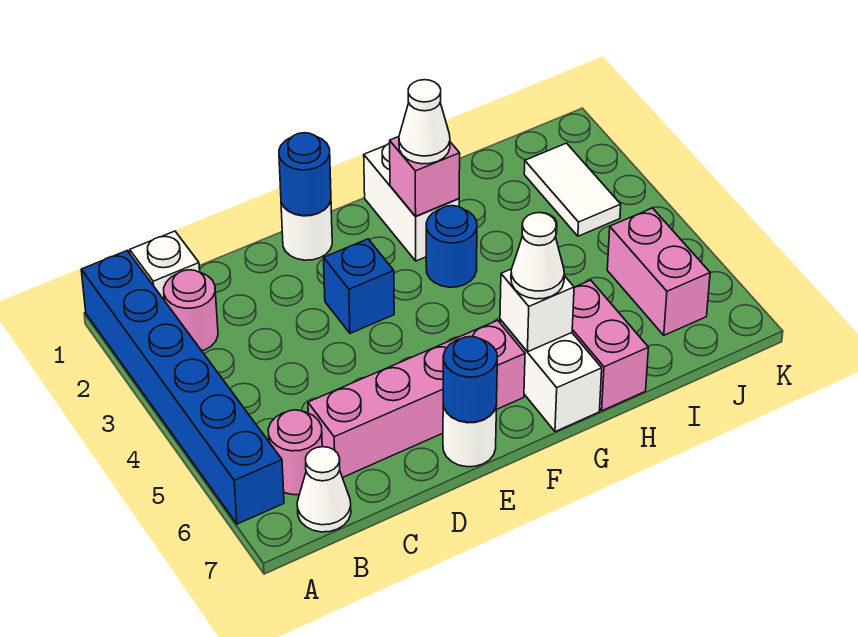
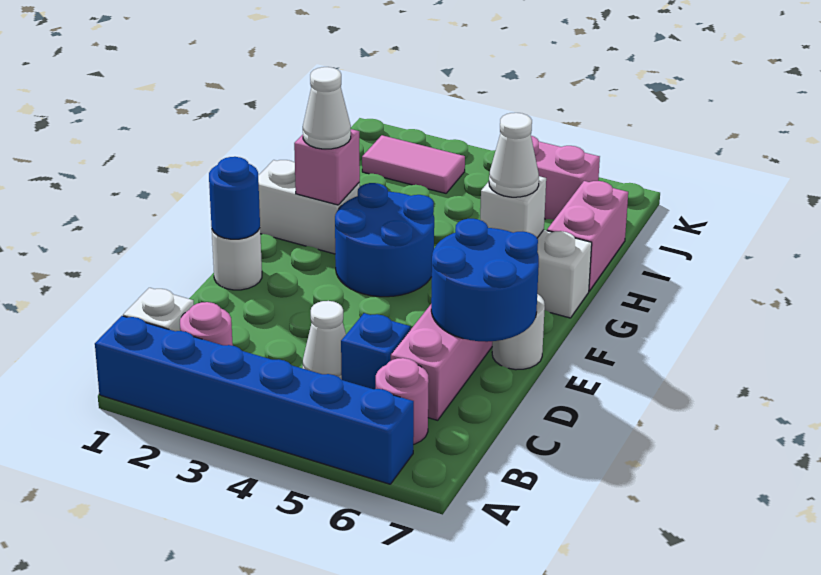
white 1x1 cone [297,447,351,532] -> white 1x1 cone moved to [303,301,346,380]
blue 1x1 brick [324,239,394,333] -> blue 1x1 brick moved to [341,313,410,389]
blue 1x1 round brick [443,337,497,422] -> blue 2x2 round brick [431,219,539,342]
blue 1x1 round brick [426,206,477,287] -> blue 2x2 round brick [335,183,434,297]
pink 1x2 brick [572,280,649,411] -> pink 1x2 brick turned to [547,181,628,291]
white 1x2 tile [524,143,621,236] -> pink 1x2 tile [362,135,465,193]

